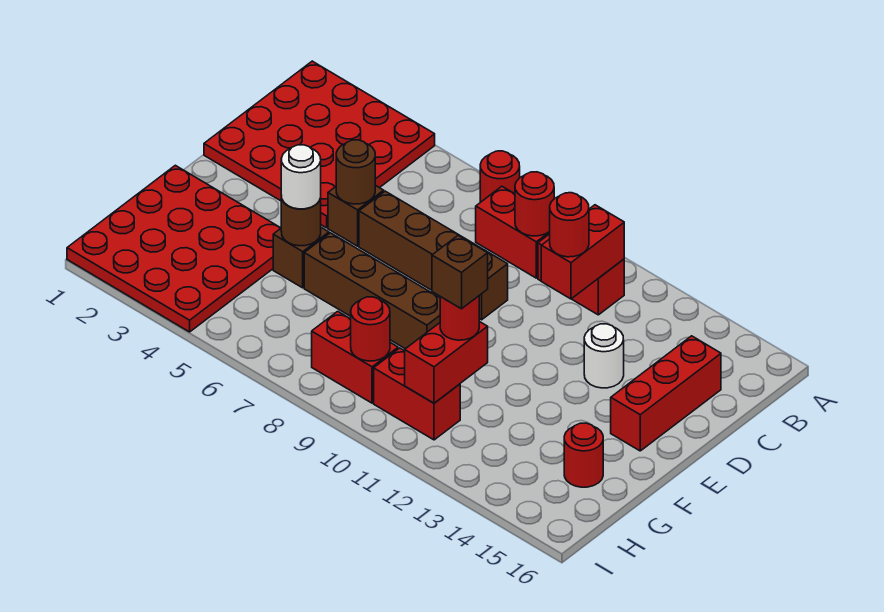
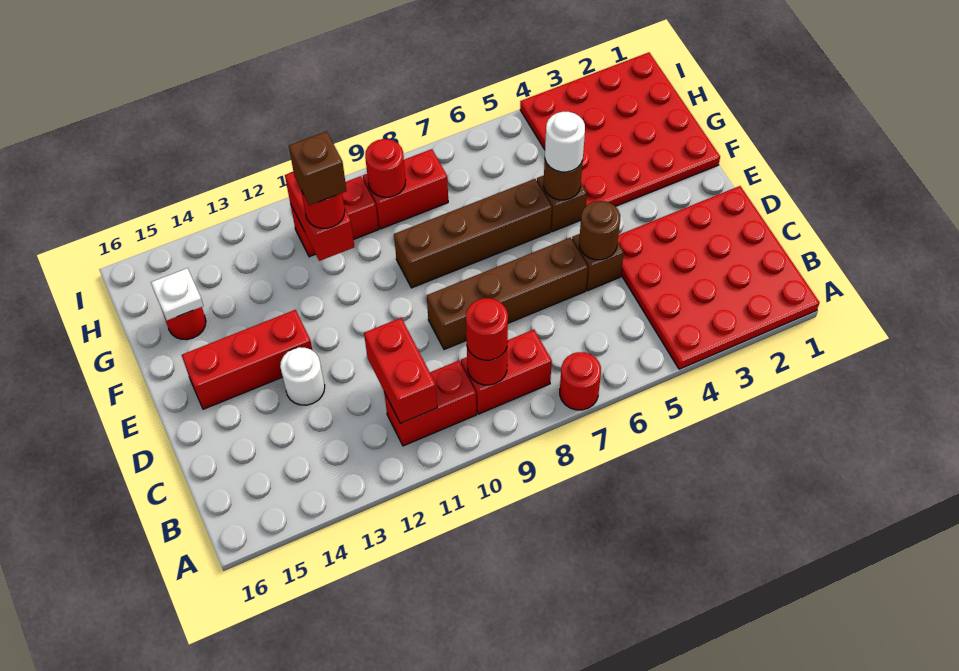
red 1x1 round brick [550,193,589,257] -> red 1x1 round brick moved to [466,298,508,360]
red 1x3 brick [611,336,721,451] -> red 1x3 brick turned to [182,310,312,409]
none -> white 1x1 plate [151,268,203,320]

